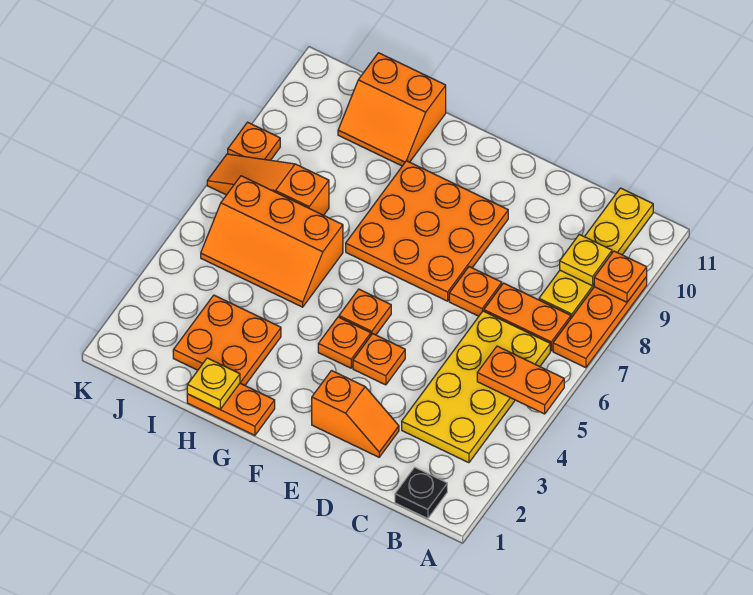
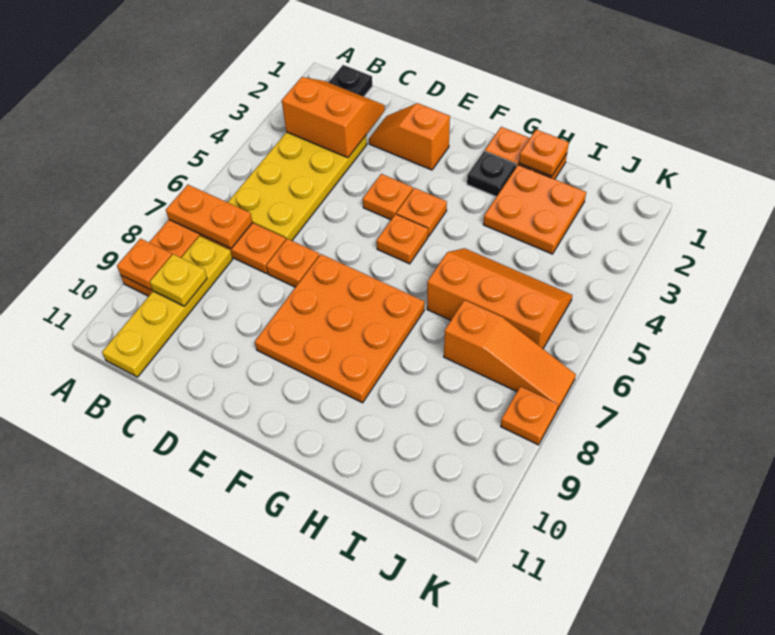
orange 1x2 plate [477,346,564,414] -> orange 1x2 plate moved to [166,185,253,248]
none -> black 1x1 plate [467,151,516,197]
yellow 1x1 plate [187,358,240,409] -> orange 1x1 plate [519,130,569,176]
orange 2x2 slope [338,53,446,166] -> orange 2x2 slope moved to [282,77,385,158]

